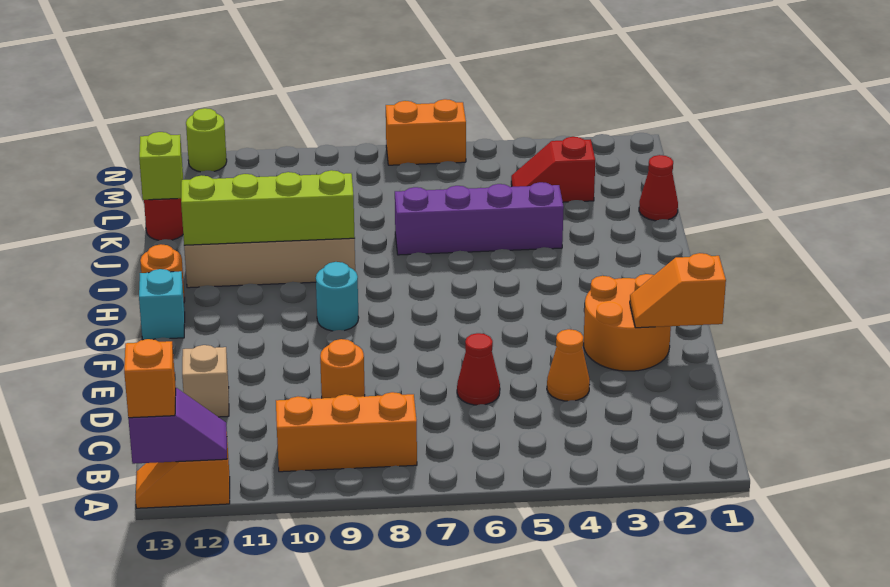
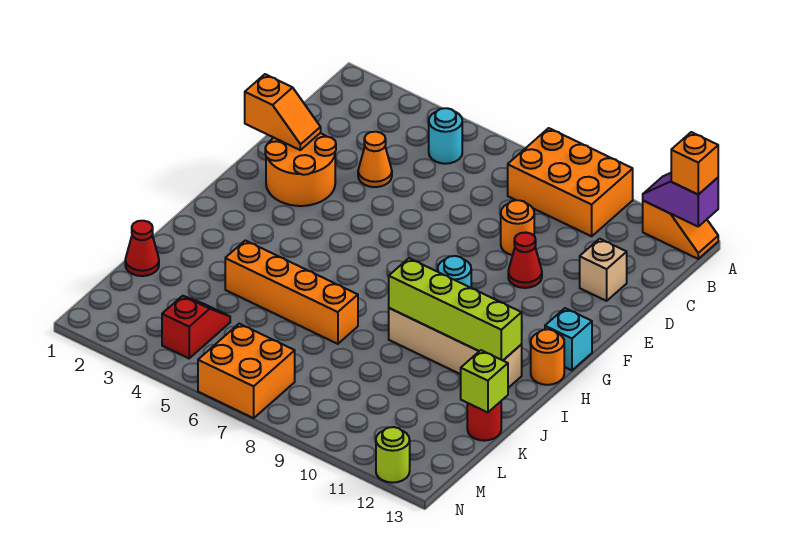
none -> cyan 1x1 round brick [429,108,462,164]
orange 1x3 brick [276,392,417,472] -> orange 2x3 brick [508,128,633,236]
red 1x1 cone [457,333,500,405] -> red 1x1 cone moved to [508,233,542,288]
purple 1x4 brick [395,182,564,255] -> orange 1x4 brick [225,240,358,344]
red 1x2 slope [511,137,595,202] -> red 1x2 slope turned to [162,296,230,358]
orange 1x2 brick [386,99,466,165] -> orange 2x2 brick [198,324,295,418]

